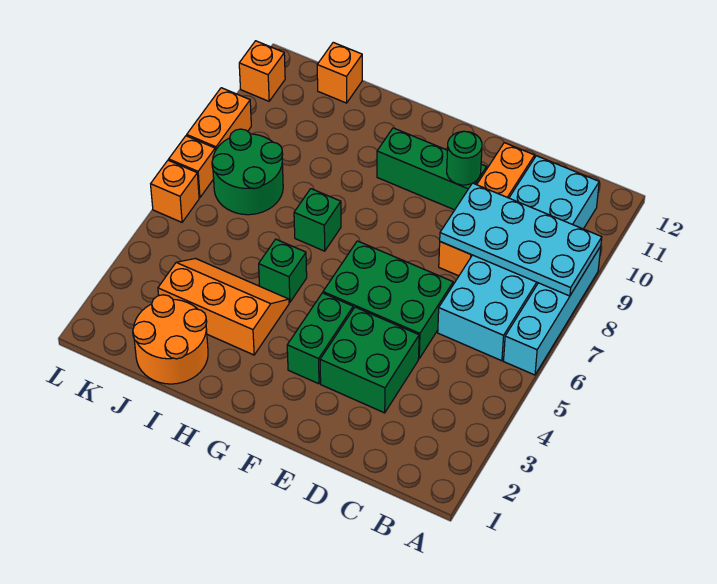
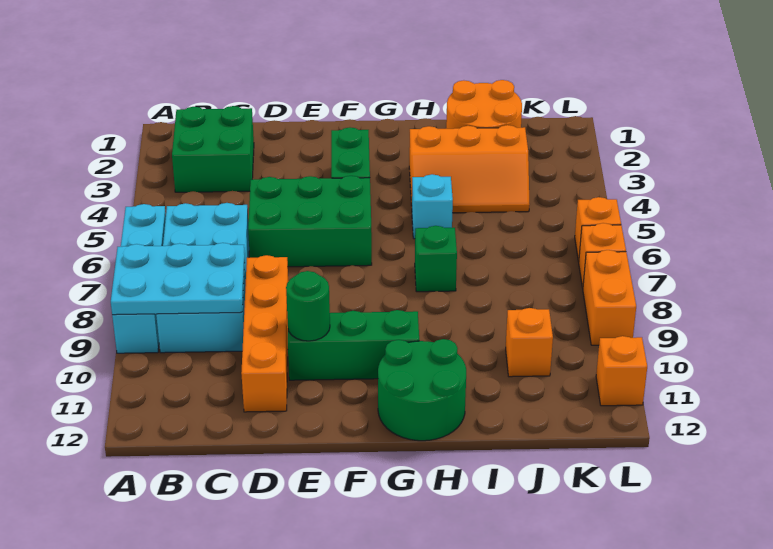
cyan 2x4 plate [440,183,602,296] -> cyan 2x3 plate [111,243,245,315]
cyan 2x6 brick [438,156,599,361] -> cyan 2x4 brick [156,203,249,353]
green 2x2 brick [320,307,419,413] -> green 2x2 brick moved to [172,106,254,192]
green 1x1 brick [259,239,307,302] -> cyan 1x1 brick [412,174,453,239]
green 2x2 round brick [212,129,283,215] -> green 2x2 round brick moved to [378,339,466,441]
orange 1x1 brick [317,42,362,103] -> orange 1x1 brick moved to [506,308,553,377]

